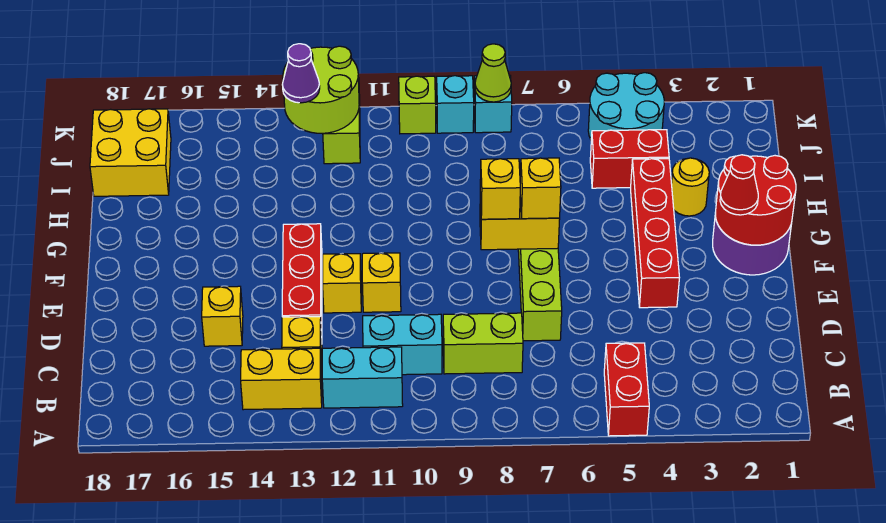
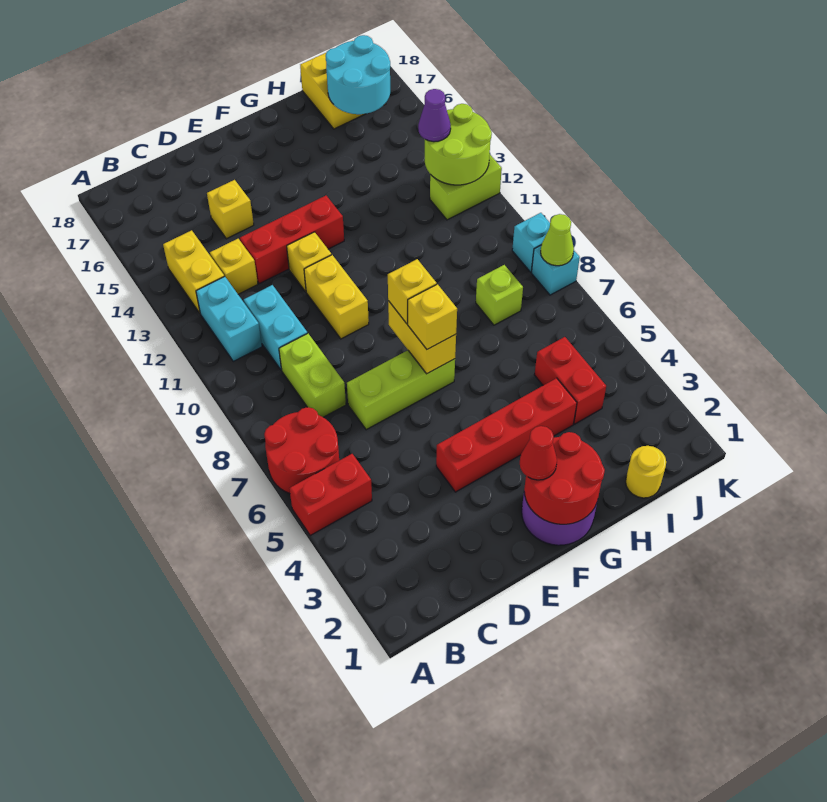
none -> red 2x2 round brick [264,407,339,494]
yellow 1x1 brick [362,253,401,312] -> yellow 1x2 brick [304,255,369,339]
yellow 1x1 round brick [671,158,709,216] -> yellow 1x1 round brick moved to [626,446,666,498]
cyan 2x2 round brick [588,73,664,139] -> cyan 2x2 round brick moved to [326,35,390,114]
lime 1x1 brick [399,76,436,134] -> lime 1x1 brick moved to [476,265,523,325]

